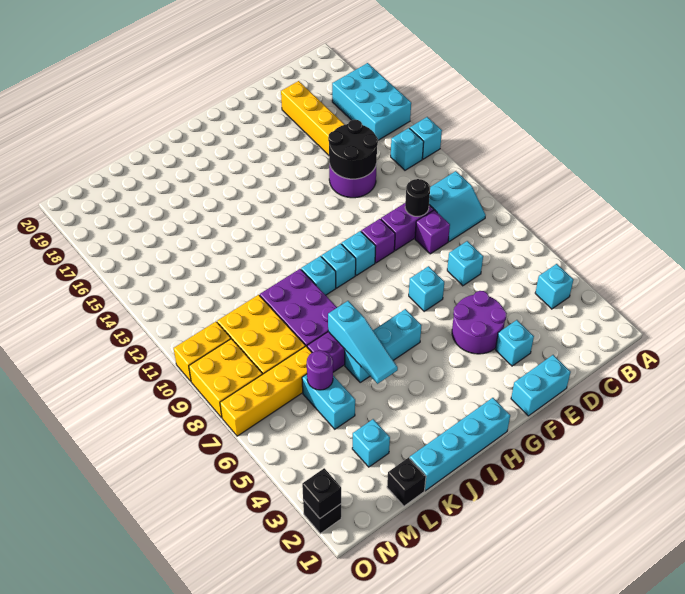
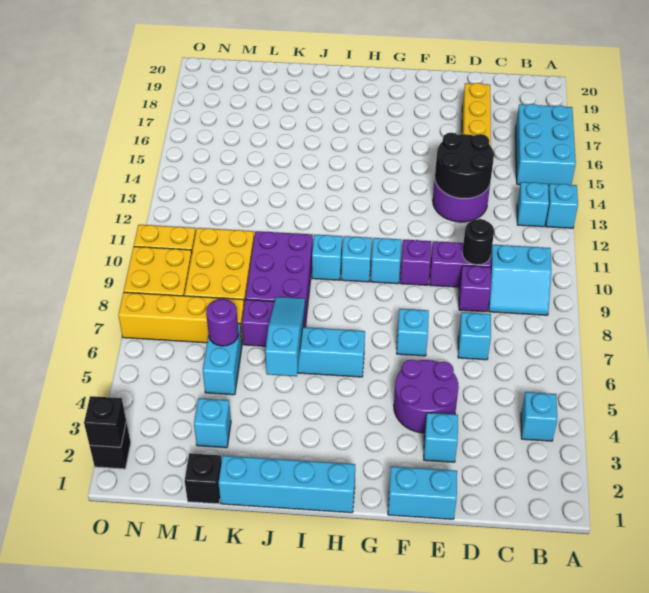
cyan 1x3 slope [328,301,398,384] -> cyan 1x3 slope turned to [265,297,305,376]

